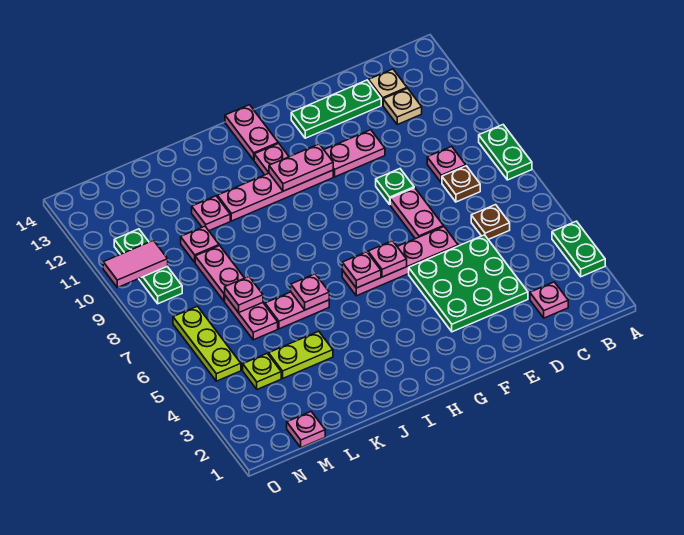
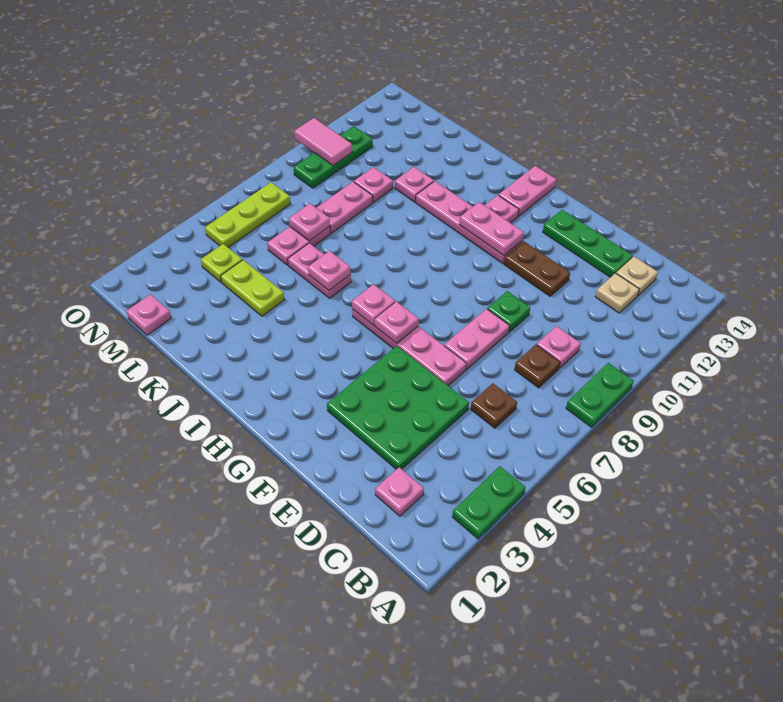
pink 1x2 plate [324,130,385,177] -> brown 1x2 plate [504,241,570,296]

